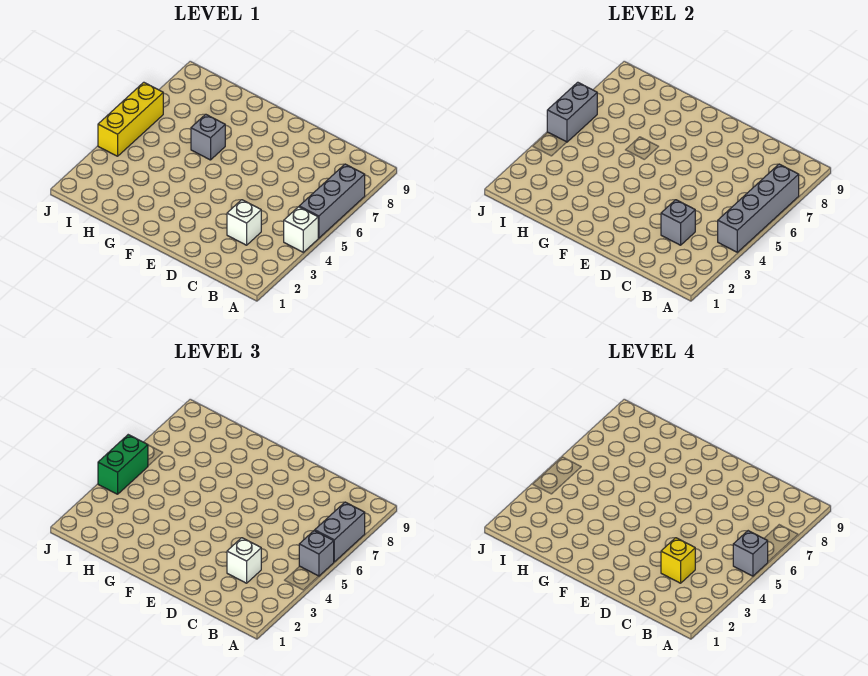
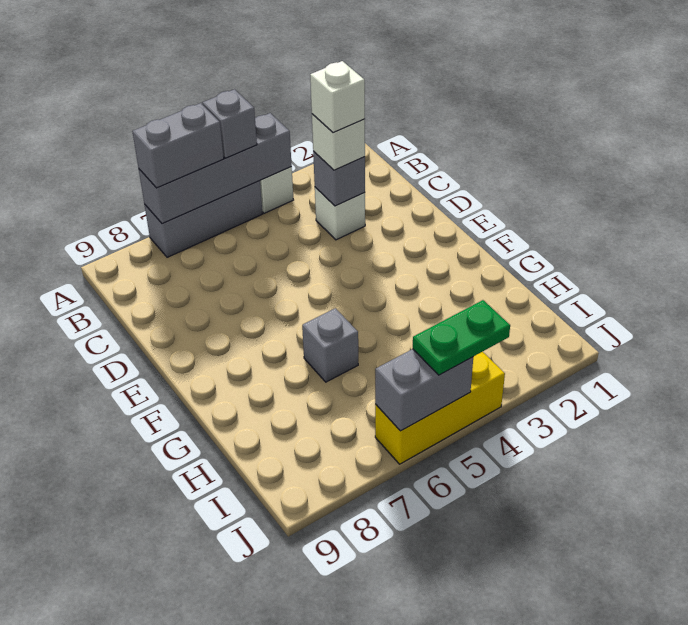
grey 1x1 brick [733,531,768,576] -> none
yellow 1x1 brick [661,538,695,583] -> white 1x1 brick [310,61,365,133]
green 1x2 brick [98,435,148,494] -> green 1x2 plate [413,300,510,375]

